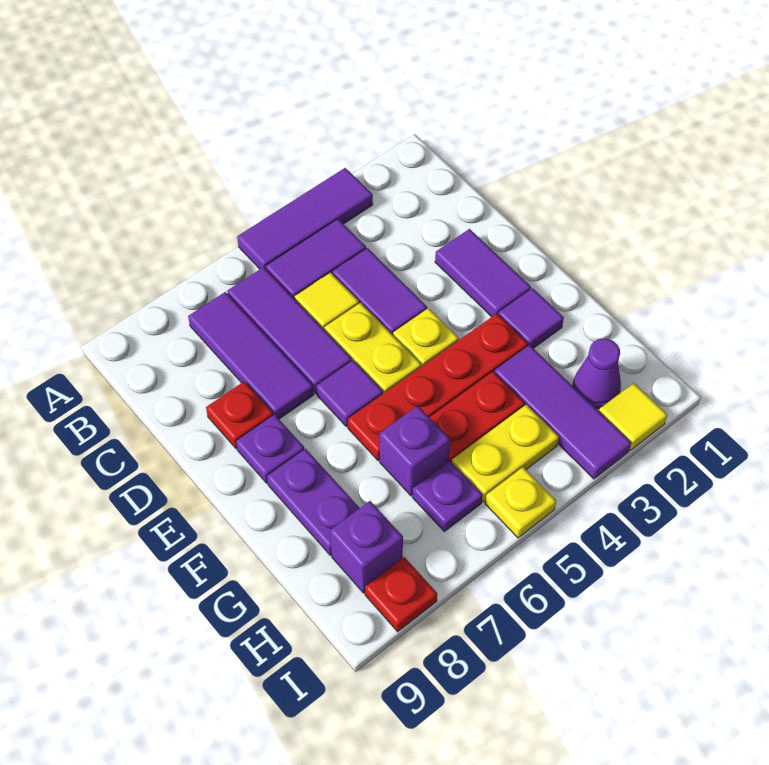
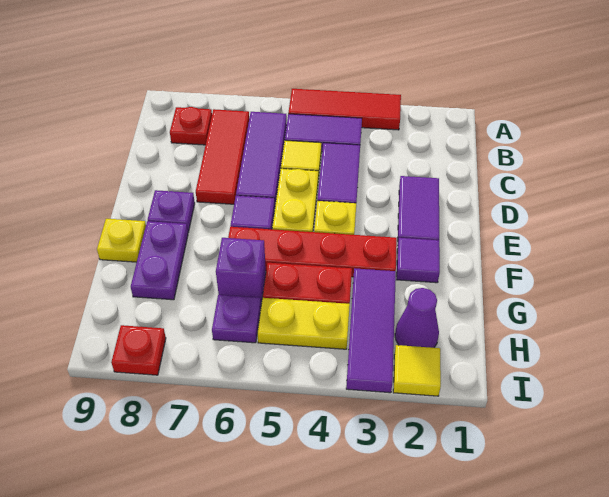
purple 1x3 tile [237,168,373,269] -> red 1x3 tile [288,89,401,130]
purple 1x3 tile [188,292,314,419] -> red 1x3 tile [196,109,249,204]
red 1x1 plate [206,381,273,449] -> red 1x1 plate moved to [170,107,212,145]
purple 1x1 brick [330,501,403,593] -> none
yellow 1x1 plate [485,467,556,538] -> yellow 1x1 plate moved to [97,219,146,262]

